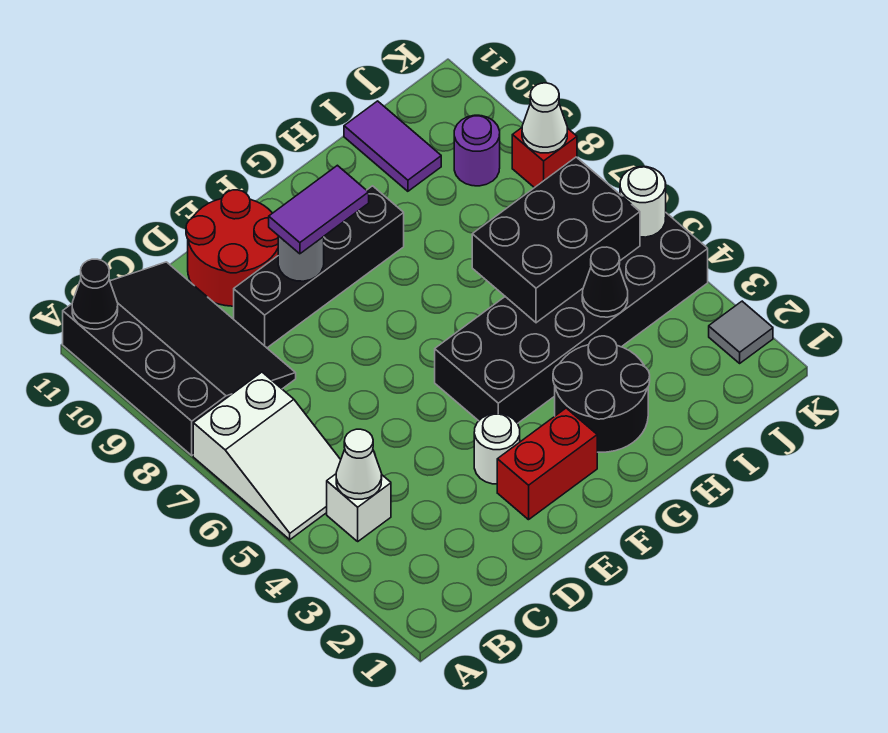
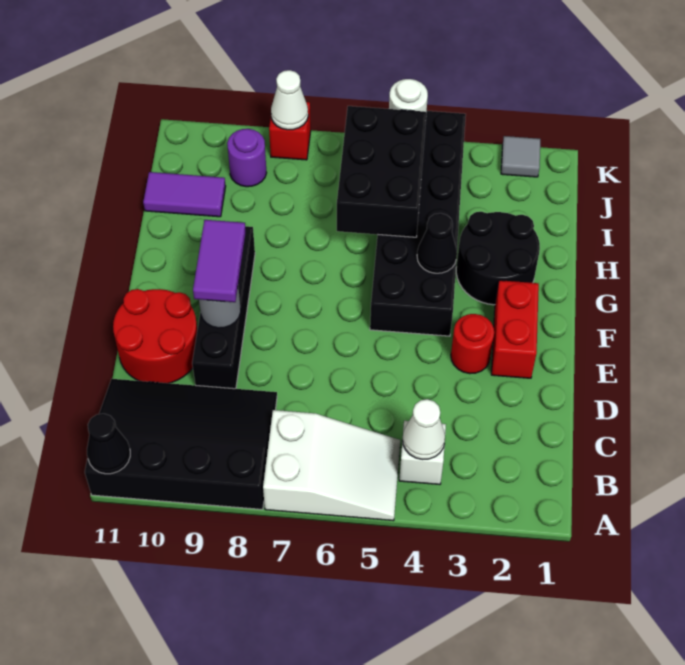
white 1x1 round brick [474,414,520,484] -> red 1x1 round brick [451,314,494,374]
black 1x1 cone [582,247,628,317] -> black 1x1 cone moved to [417,213,457,273]

